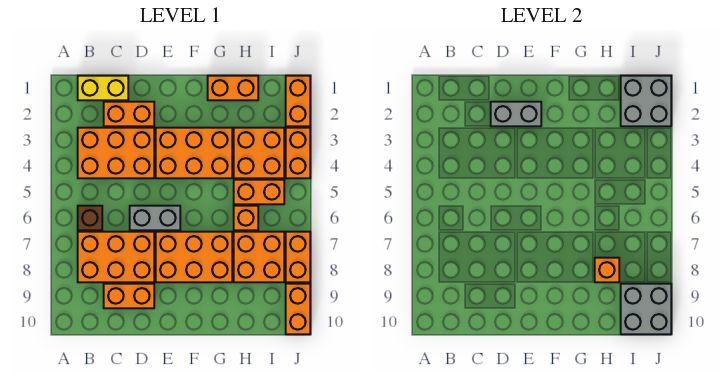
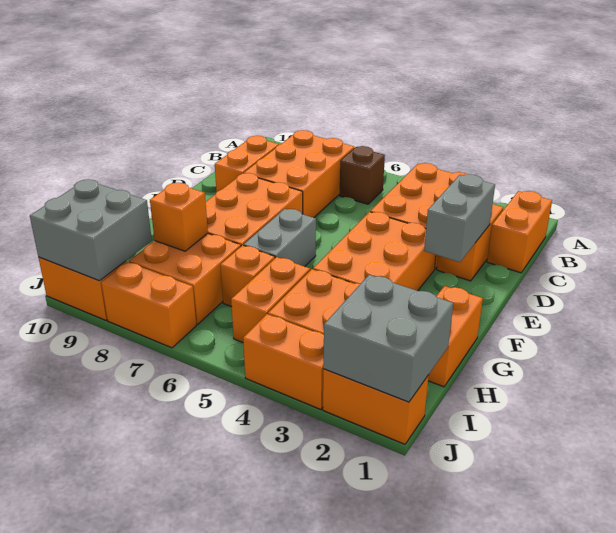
yellow 1x2 brick [78,76,128,100] -> orange 1x2 brick [487,191,552,273]
grey 1x2 brick [130,206,180,230] -> grey 1x2 brick moved to [243,209,316,267]

